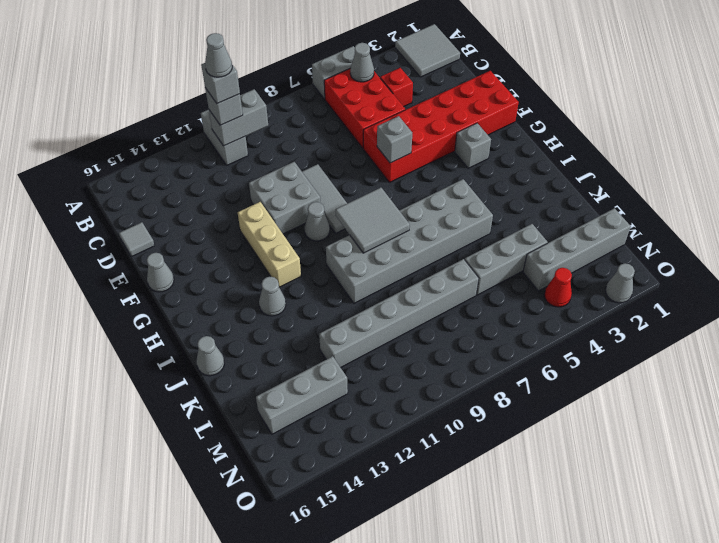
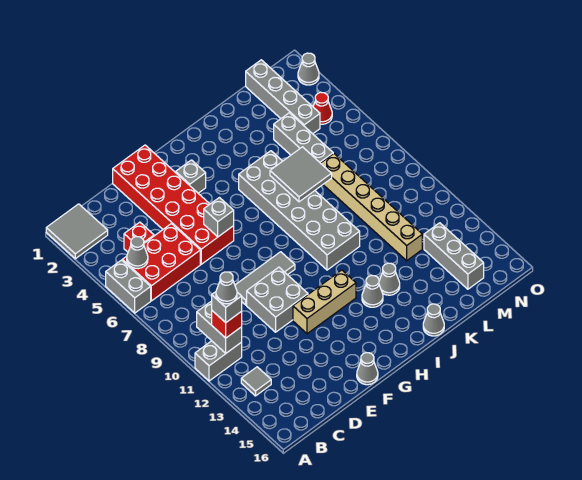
grey 1x1 brick [205,88,243,125] -> red 1x1 brick [212,311,242,338]
grey 1x1 tile [119,222,155,257] -> grey 1x1 tile moved to [241,367,271,396]
grey 1x1 cone [304,202,330,241] -> grey 1x1 cone moved to [379,263,400,295]
grey 2x2 tile [335,188,410,253] -> grey 2x2 tile moved to [270,147,332,202]
grey 1x6 brick [319,259,479,368] -> tan 1x6 brick [321,154,422,261]

